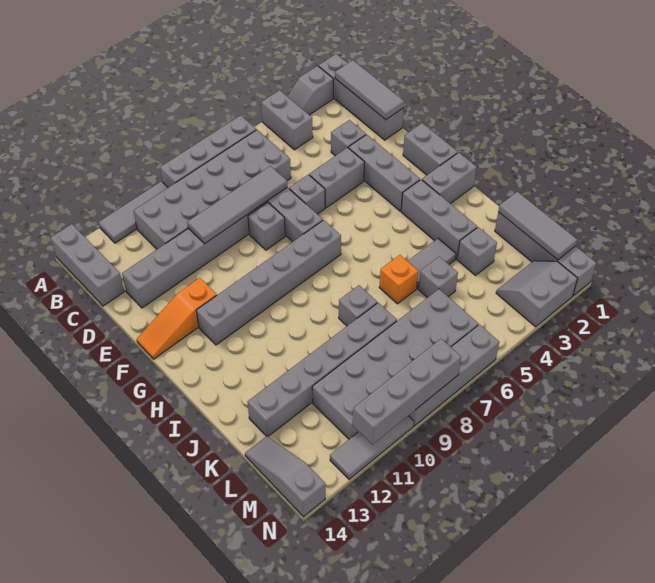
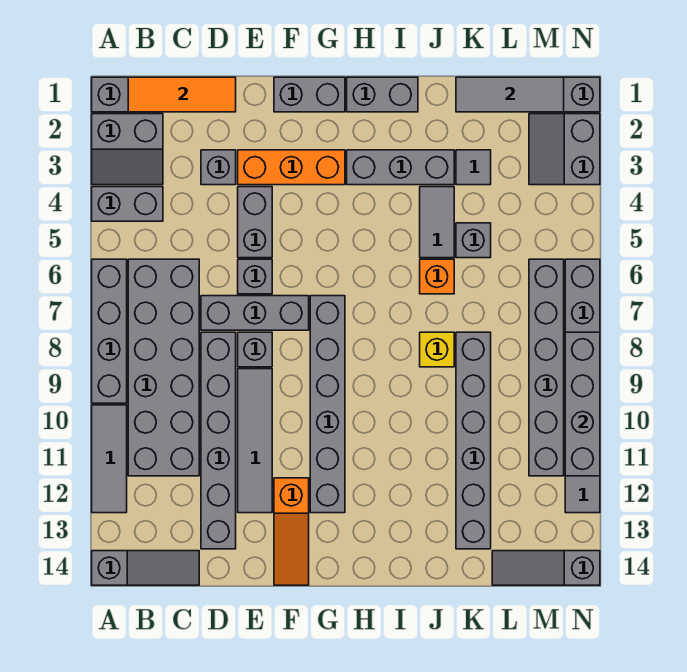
grey 1x2 slope [287,66,333,115] -> grey 2x2 slope [92,114,163,185]
grey 1x3 brick [51,224,124,306] -> grey 1x3 slope [92,551,199,585]
grey 1x3 tile [335,60,404,120] -> orange 1x3 tile [128,77,236,112]
grey 1x4 tile [187,166,287,244] -> grey 1x4 tile moved to [238,369,272,513]
grey 1x3 brick [349,135,420,211] -> orange 1x3 brick [238,150,345,185]
grey 1x2 brick [422,152,477,204] -> grey 1x2 brick turned to [347,77,418,112]
grey 1x1 brick [339,285,377,326] -> yellow 1x1 brick [420,332,454,367]
grey 1x1 brick [457,227,497,275] -> grey 1x1 tile [456,150,491,185]
grey 2x6 brick [312,289,478,439] -> grey 1x6 brick [529,259,564,476]

